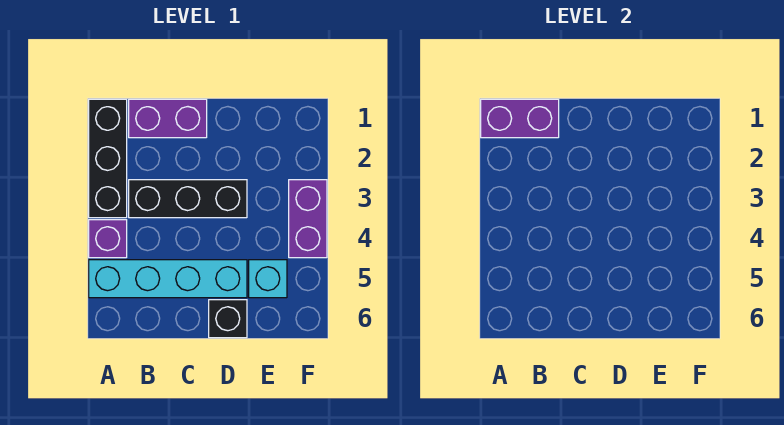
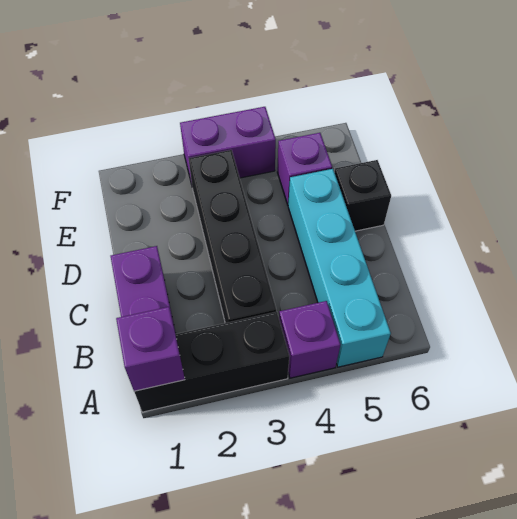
purple 1x2 brick [481,99,559,138] -> purple 1x1 brick [116,307,185,391]
black 1x3 brick [129,180,247,218] -> black 1x4 brick [189,150,276,323]
cyan 1x1 brick [249,260,287,298] -> purple 1x1 brick [277,133,332,205]

